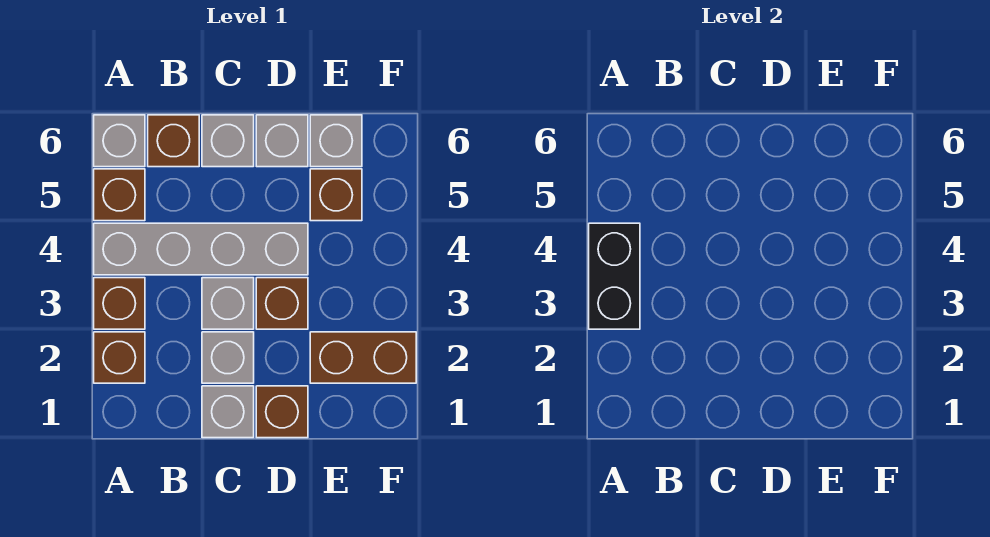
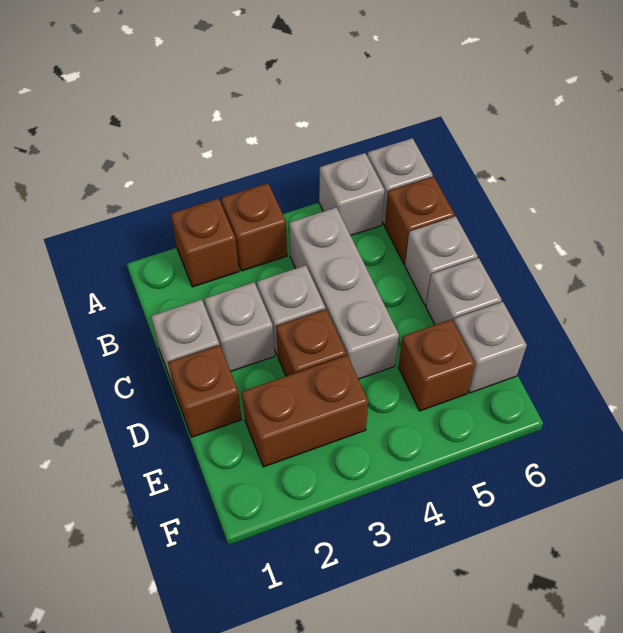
black 1x2 brick [589,223,640,329] -> none
grey 1x4 brick [94,223,308,275] -> grey 1x3 brick [289,207,399,379]
brown 1x1 brick [94,169,145,221] -> grey 1x1 brick [319,153,385,236]
brown 1x2 brick [310,332,416,383] -> brown 1x2 brick turned to [242,355,368,467]

